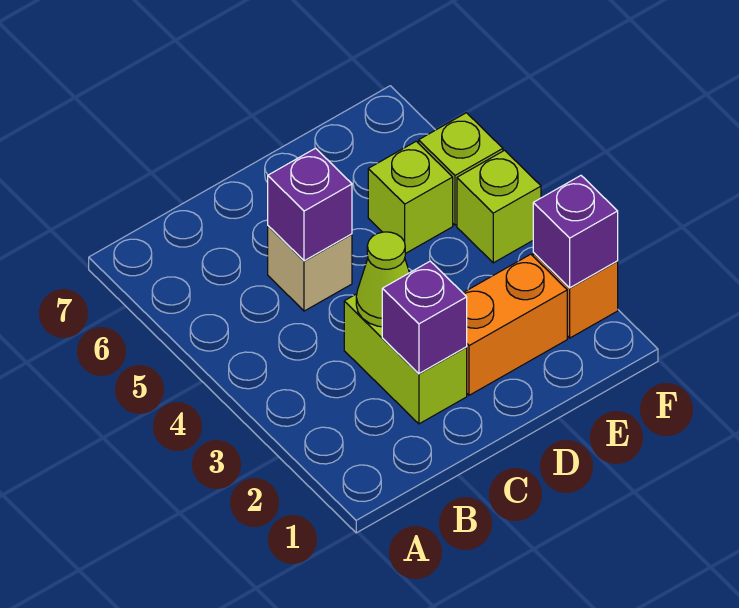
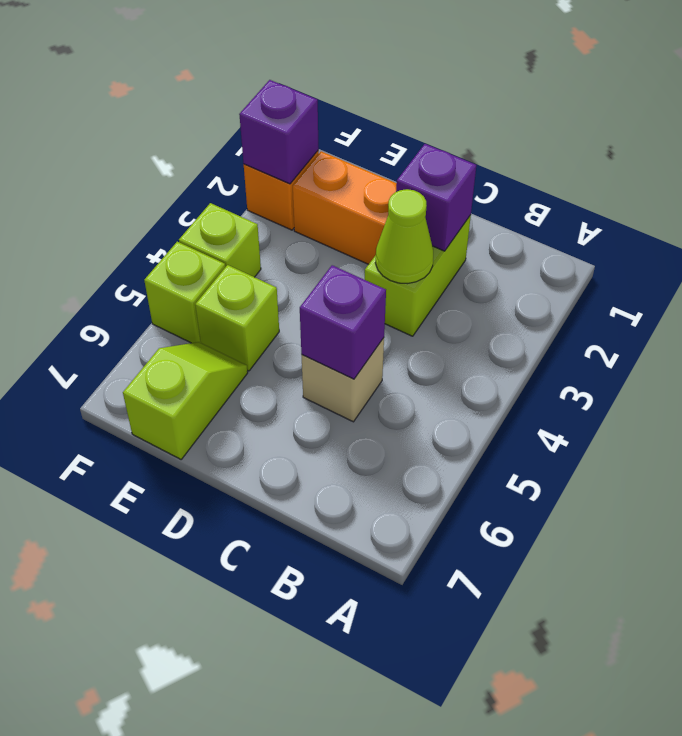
none -> lime 1x2 slope [123,342,248,459]

